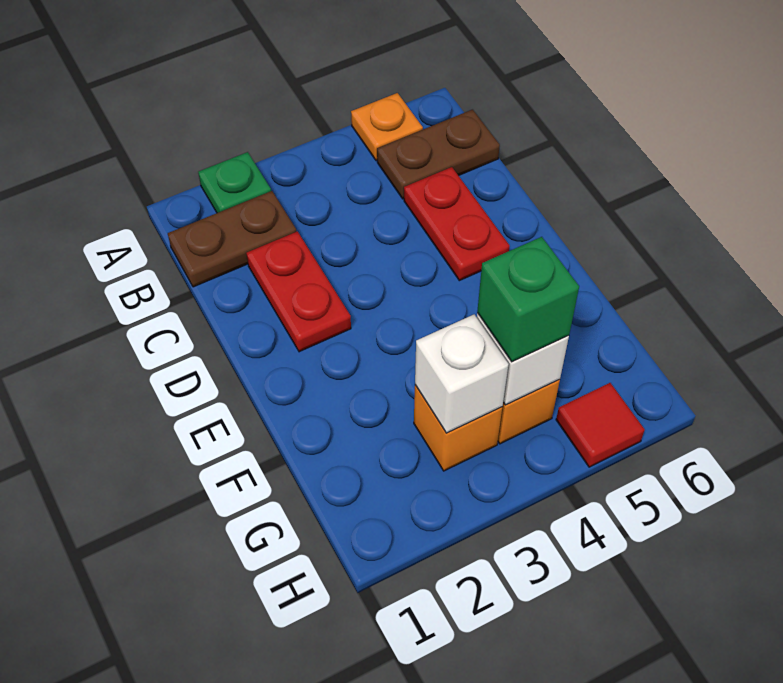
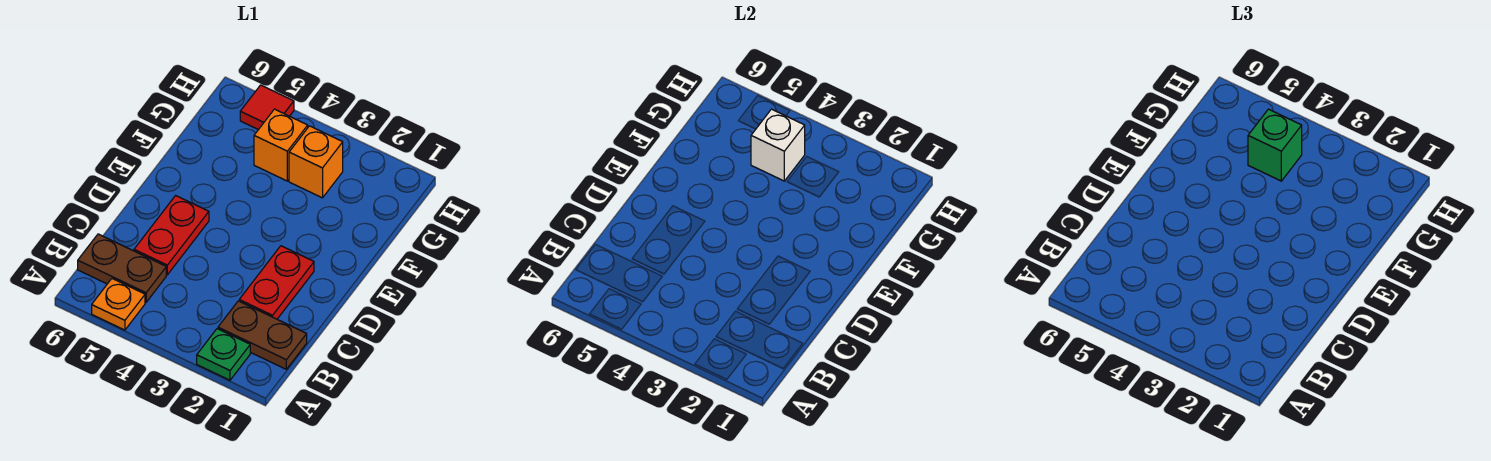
white 1x1 brick [415,314,509,433] -> none

